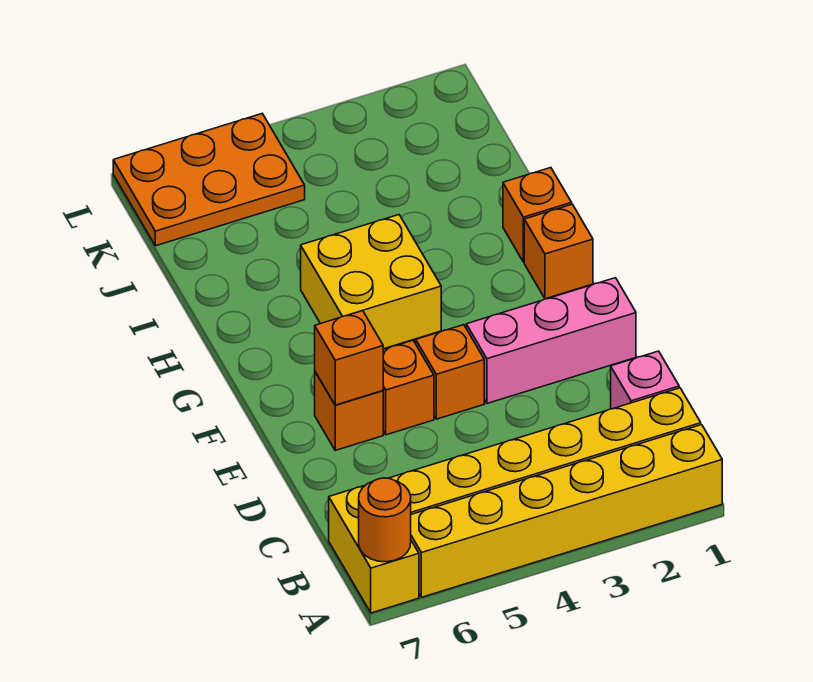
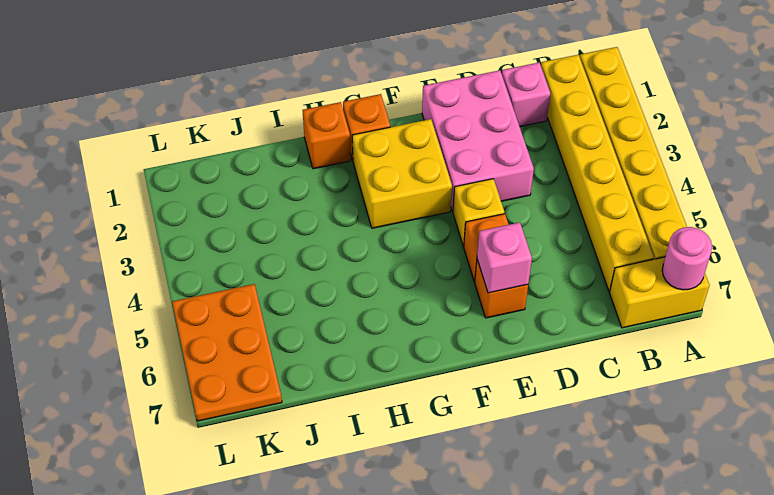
orange 1x1 round brick [359,478,411,562] -> pink 1x1 round brick [662,227,712,290]
pink 1x3 brick [466,278,636,403] -> pink 2x3 brick [422,70,534,211]
orange 1x1 brick [415,325,484,419] -> yellow 1x1 brick [453,179,504,246]
orange 1x1 brick [315,311,383,405] -> pink 1x1 brick [477,222,532,293]
yellow 2x2 brick [301,215,441,349] -> yellow 2x2 brick moved to [352,119,452,228]

